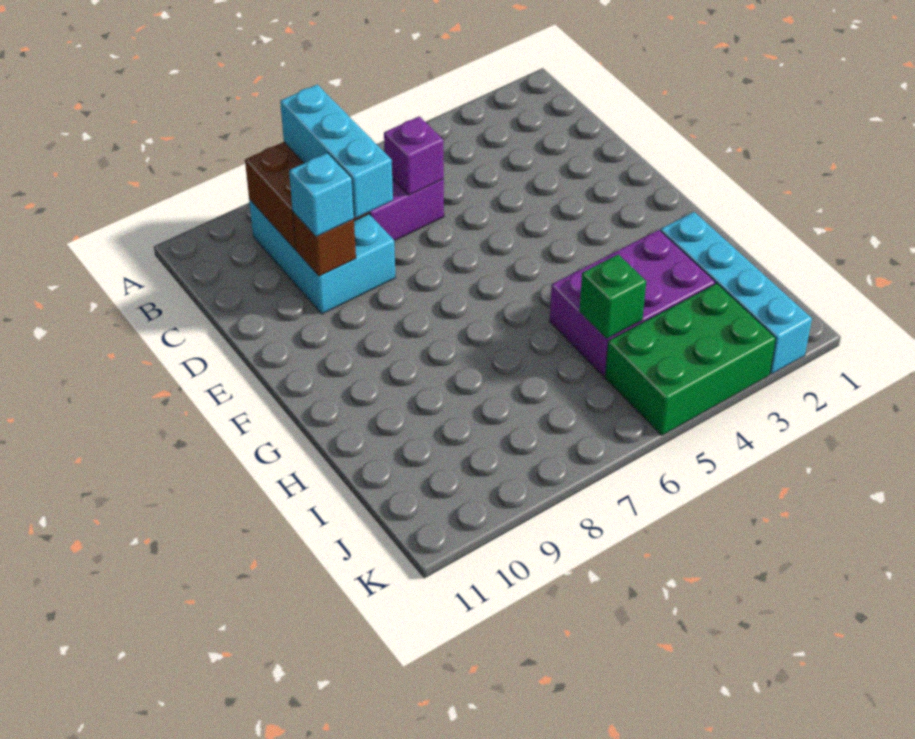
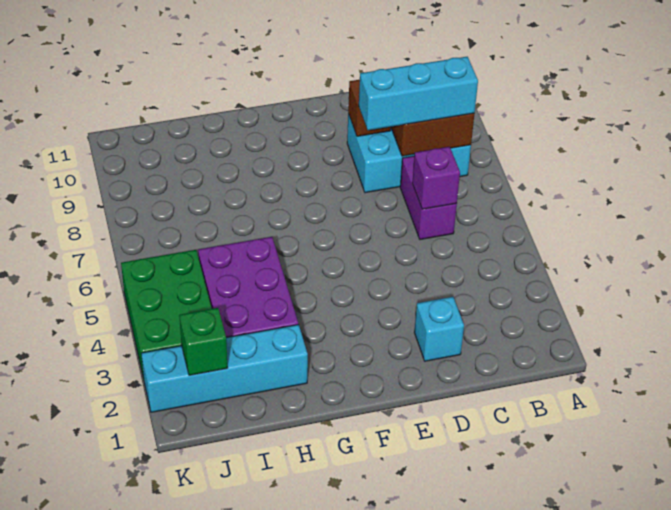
cyan 1x1 brick [289,153,354,237] -> cyan 1x1 brick moved to [414,297,464,361]
green 1x1 brick [580,254,646,339] -> green 1x1 brick moved to [179,308,228,375]

